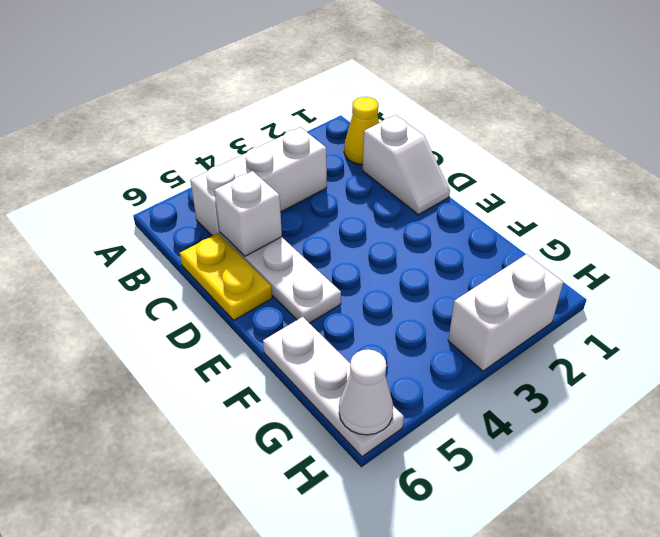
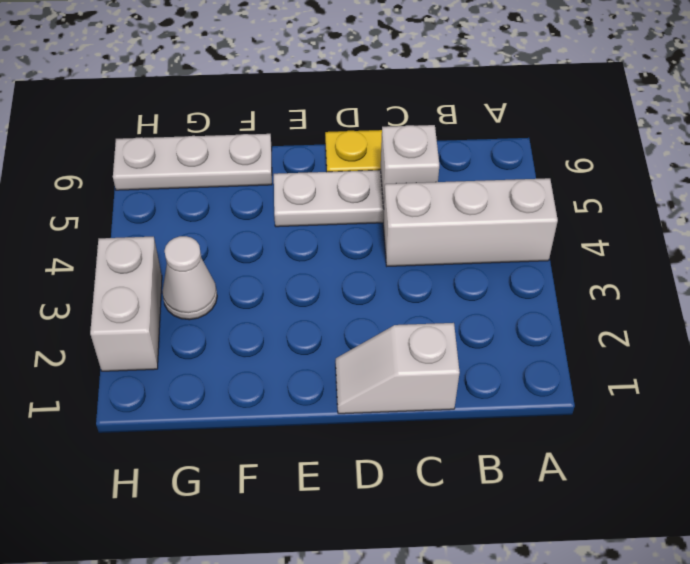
yellow 1x1 cone [344,97,379,165] -> none
white 1x3 brick [190,127,327,236] -> white 1x3 brick turned to [383,178,558,266]
white 1x1 cone [339,349,393,435] -> white 1x1 cone moved to [162,236,217,320]

